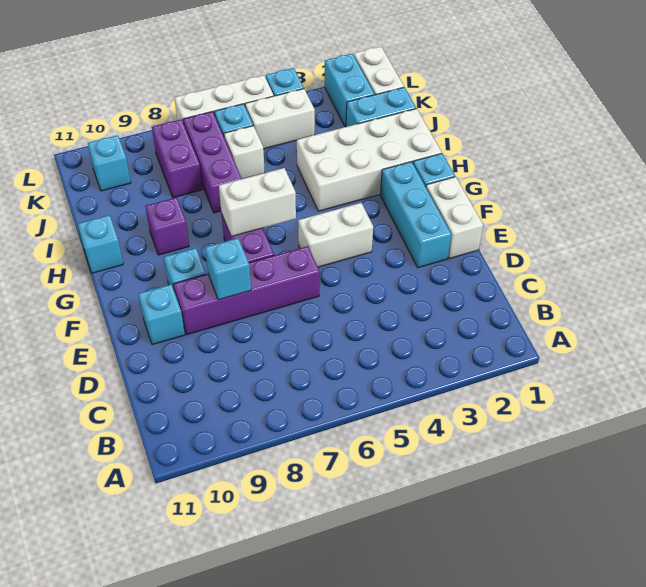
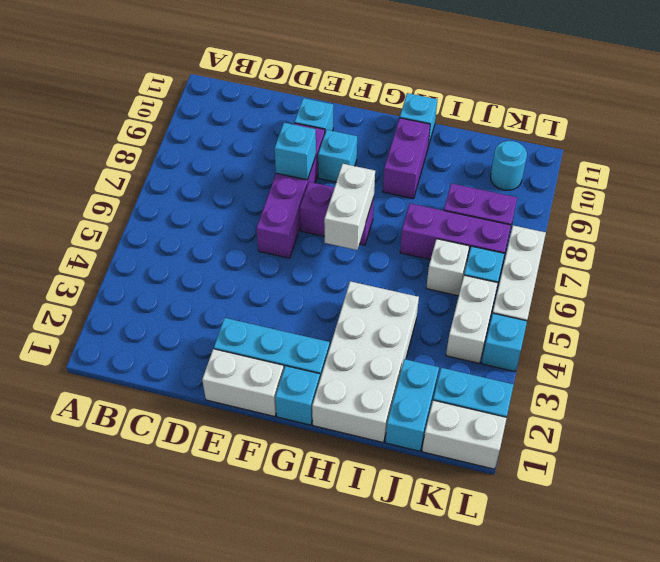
white 1x2 brick [298,203,373,267] -> none
purple 1x1 brick [145,197,189,255] -> purple 1x2 brick [383,118,430,199]
cyan 1x1 brick [88,135,131,191] -> cyan 1x1 round brick [491,141,527,190]

